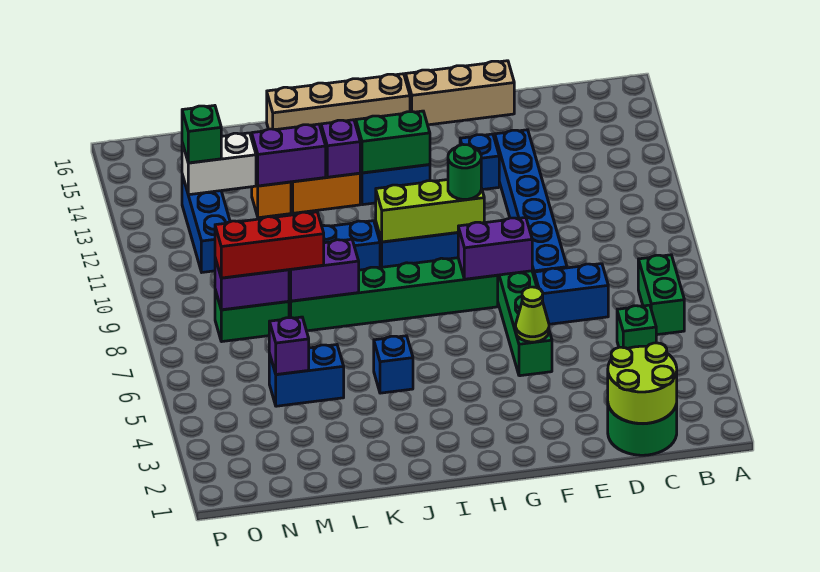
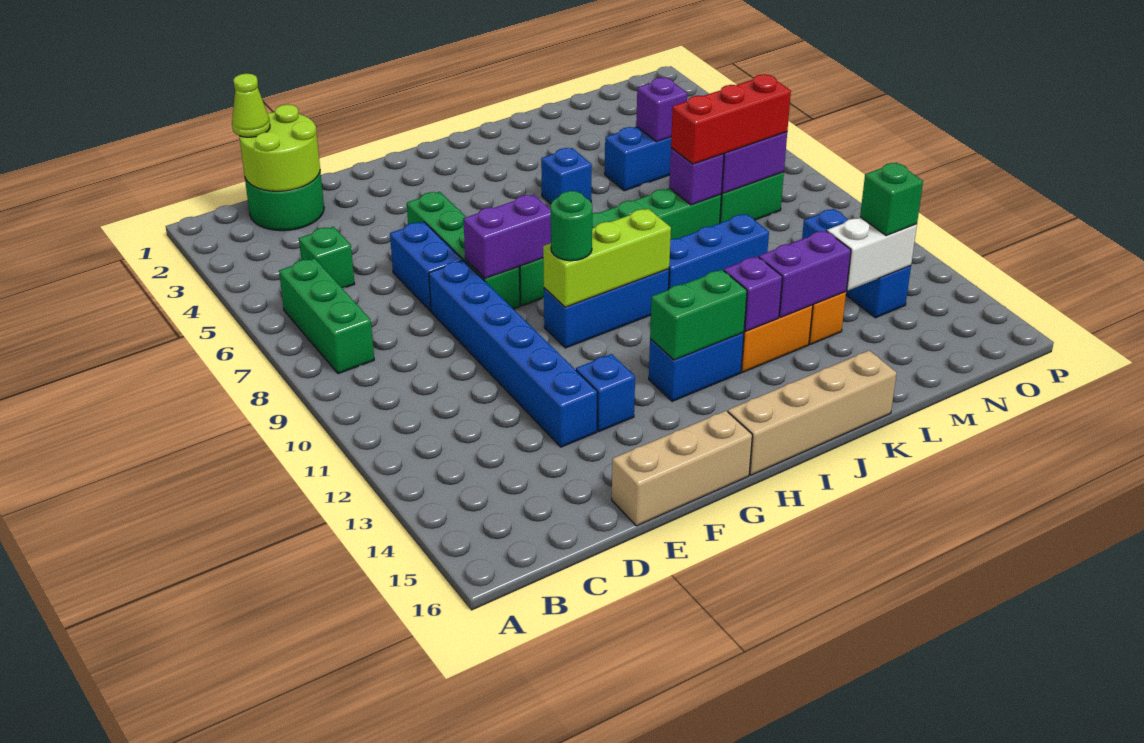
green 1x2 brick [638,255,684,335] -> green 1x3 brick [279,258,374,374]
blue 1x2 brick [534,264,608,324] -> blue 1x2 brick turned to [390,222,463,311]
lime 1x1 cone [516,287,549,342] -> lime 1x1 cone moved to [232,73,270,137]
purple 1x2 brick [289,239,359,301] -> purple 1x1 brick [669,148,724,205]

